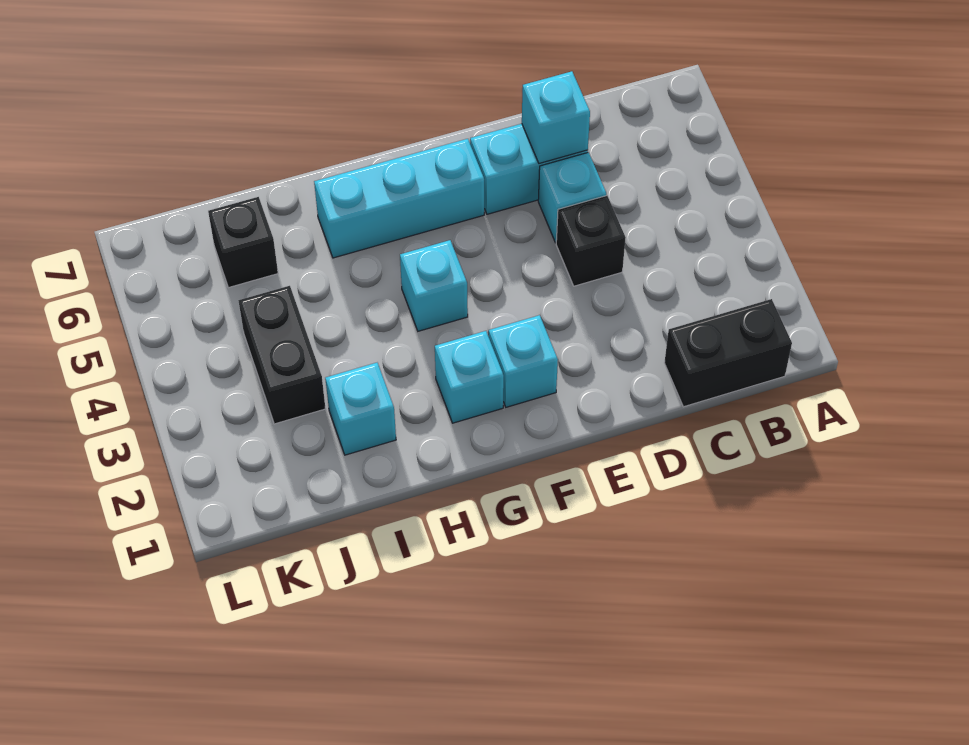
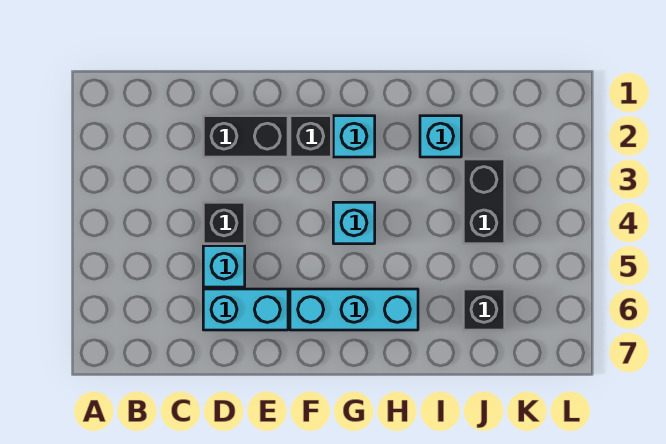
black 1x2 brick [664,299,792,407] -> black 1x2 brick moved to [203,116,288,157]
cyan 1x1 brick [522,71,590,164] -> none
cyan 1x1 brick [489,315,558,407] -> black 1x1 brick [290,116,331,157]

